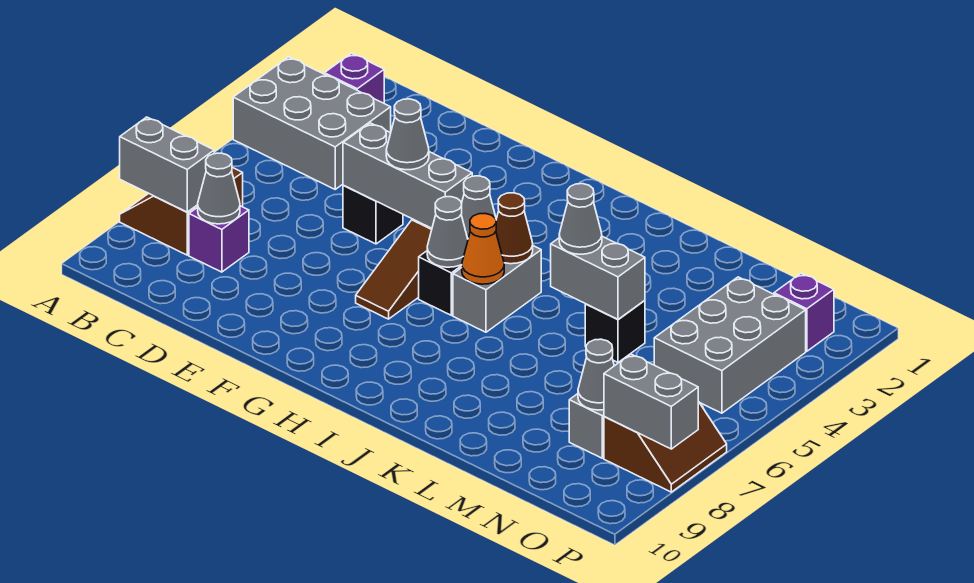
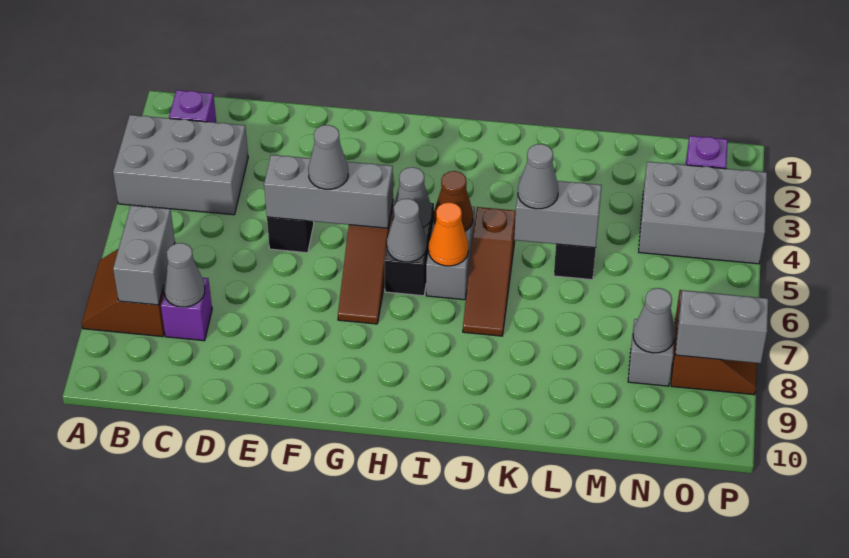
grey 1x2 brick [120,117,214,212] -> grey 1x2 brick turned to [113,205,175,305]
none -> brown 1x3 slope [463,207,516,336]
grey 2x3 brick [654,277,806,413] -> grey 2x3 brick turned to [639,162,767,264]

